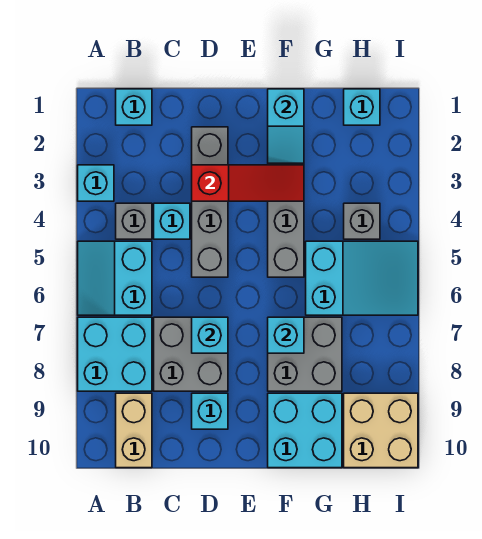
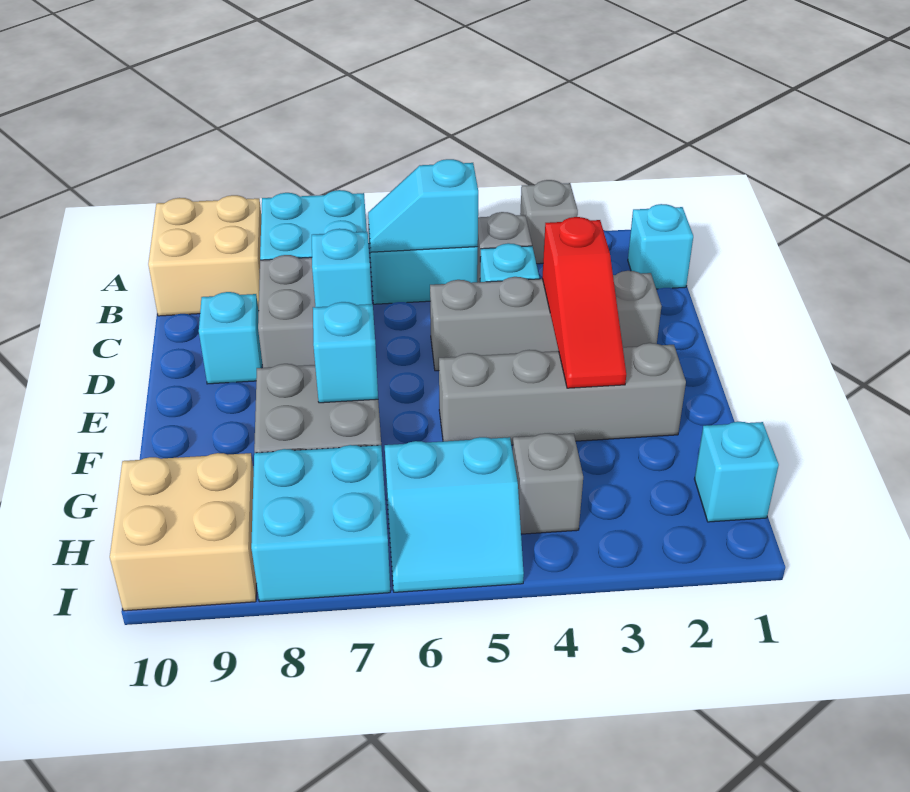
cyan 1x1 brick [78,165,114,201] -> grey 1x1 brick [520,180,578,264]
tan 1x2 brick [116,393,152,468] -> tan 2x2 brick [148,195,261,316]
cyan 1x2 slope [268,89,304,163] -> cyan 1x2 slope moved to [368,159,478,252]
cyan 2x2 brick [268,393,342,468] -> cyan 2x2 brick moved to [251,445,390,601]
cyan 2x3 slope [306,241,418,315] -> cyan 2x2 slope [385,437,524,592]

